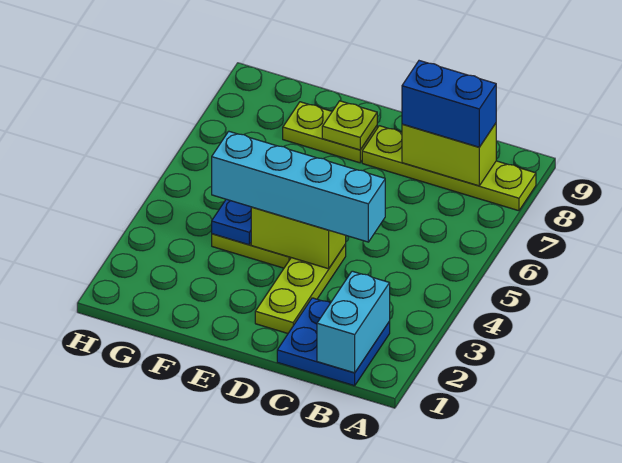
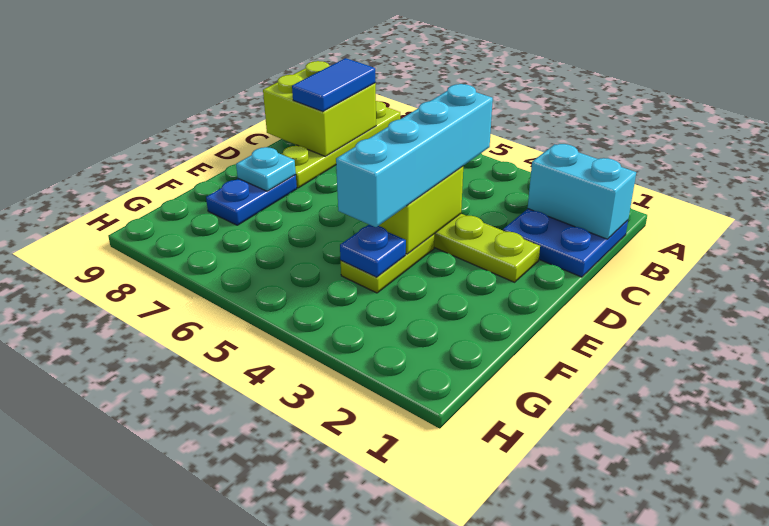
lime 1x2 brick [402,123,496,186] -> lime 2x2 brick [263,61,376,157]
blue 1x2 brick [402,61,496,147] -> blue 1x2 tile [292,58,376,111]
lime 1x2 plate [283,102,377,163] -> blue 1x2 plate [206,175,297,225]
lime 1x1 plate [322,101,377,150] -> cyan 1x1 plate [236,147,296,191]

